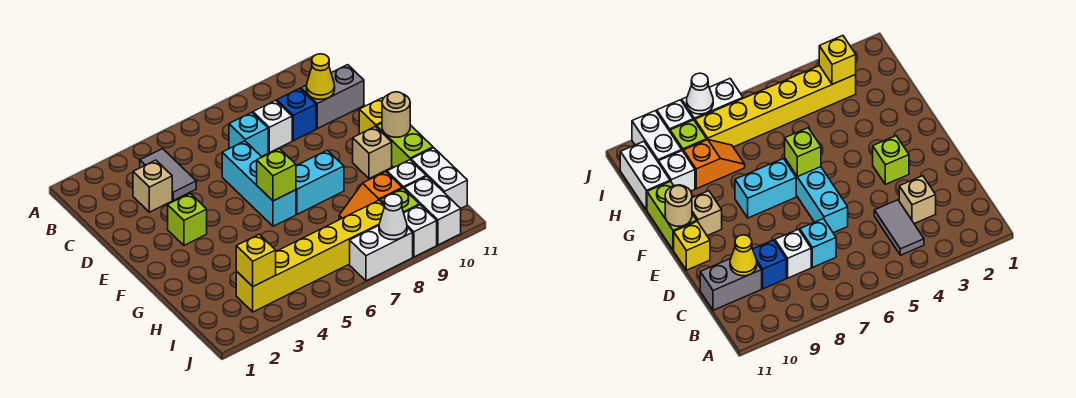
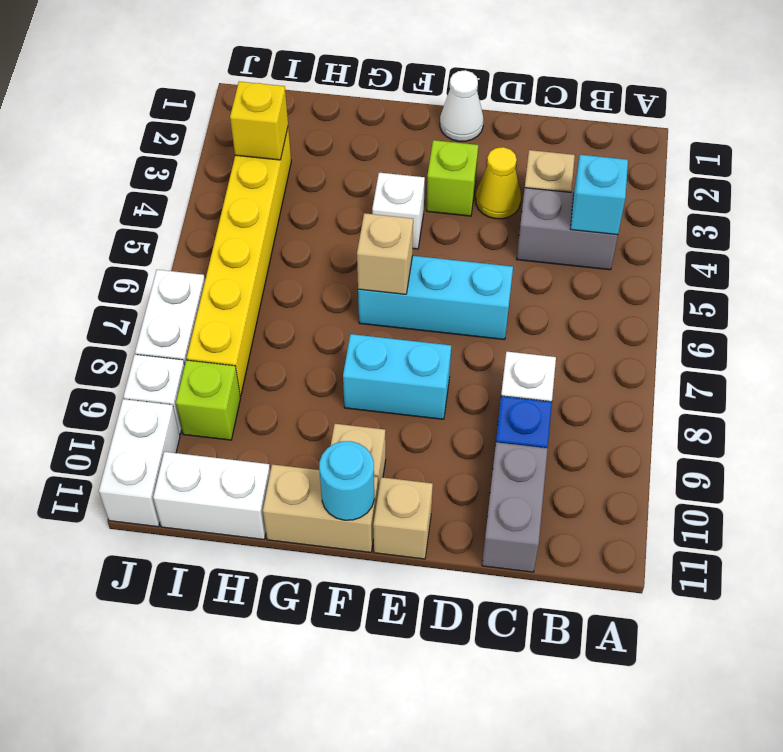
grey 1x2 tile [140,149,196,200] -> grey 1x2 brick [517,188,618,270]
cyan 1x1 brick [229,112,268,157] -> cyan 1x1 brick moved to [570,155,628,235]
yellow 1x1 cone [306,54,335,99] -> yellow 1x1 cone moved to [476,147,521,219]
yellow 1x1 brick [359,98,383,134] -> tan 1x1 brick [373,477,433,559]
lime 1x1 brick [257,149,296,201] -> tan 1x1 brick [357,213,413,294]
cyan 1x2 brick [296,150,344,214] -> cyan 1x2 brick turned to [343,334,451,419]
lime 1x2 brick [377,123,433,167] -> tan 1x2 brick [263,464,378,552]
tan 1x1 round brick [382,92,410,137] -> cyan 1x1 round brick [319,441,374,520]
orange 1x2 slope [339,172,402,220] -> none
white 1x1 brick [387,160,426,189] -> white 1x1 brick moved to [372,173,425,249]
white 1x2 brick [404,176,461,245] -> white 1x2 brick turned to [99,399,180,527]
white 1x1 cone [379,194,407,240] -> white 1x1 cone moved to [440,70,484,141]

